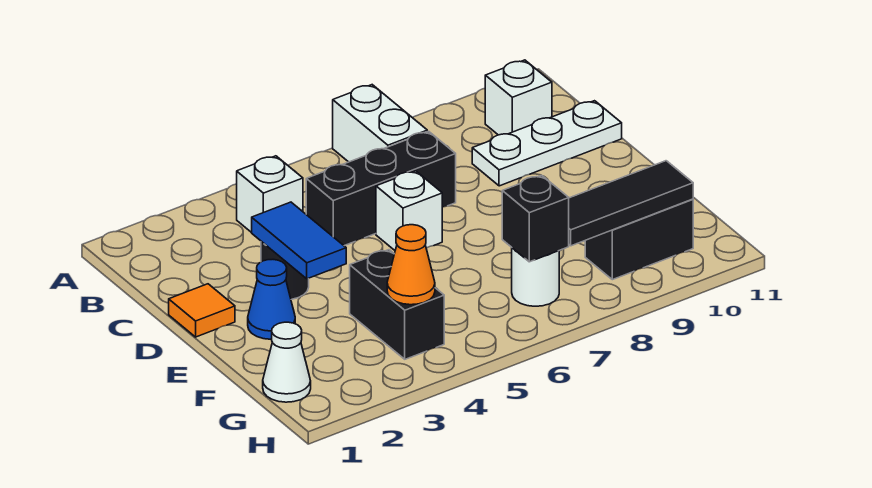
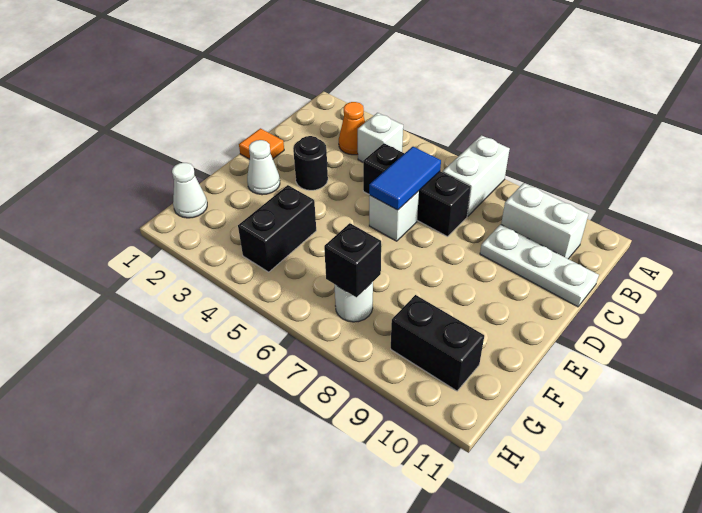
white 1x1 brick [485,60,552,135] -> white 1x2 brick [501,183,588,259]
blue 1x2 tile [252,202,346,279] -> blue 1x2 tile moved to [369,147,441,210]
blue 1x1 cone [248,260,295,339] -> white 1x1 cone [247,140,280,195]
orange 1x1 cone [387,225,435,305] -> orange 1x1 cone moved to [339,102,365,155]
black 1x3 tile [569,161,693,246] -> none

